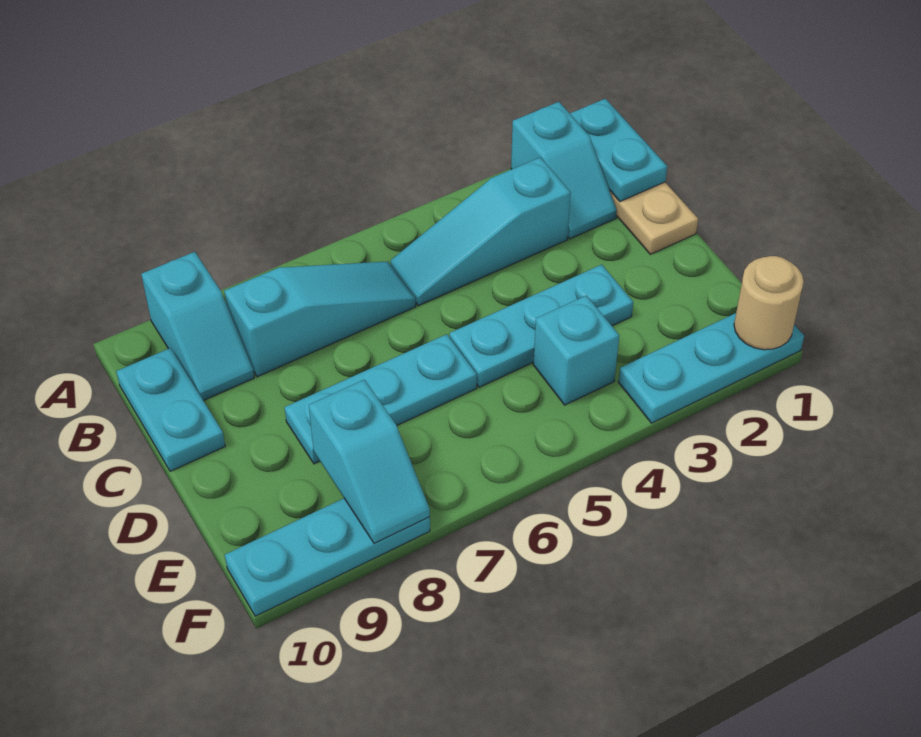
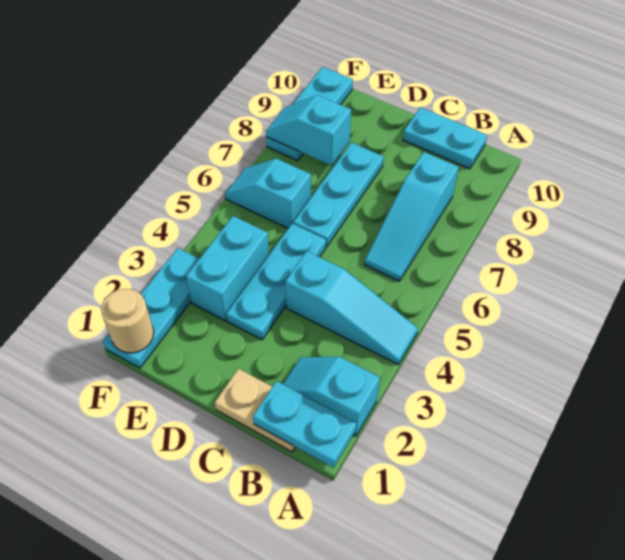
cyan 1x2 slope [141,252,254,401] -> cyan 1x2 slope moved to [225,158,311,228]
cyan 1x3 slope [391,157,571,306] -> cyan 1x3 slope turned to [285,251,418,364]
cyan 1x1 brick [533,295,619,405] -> cyan 1x2 brick [186,216,269,321]

